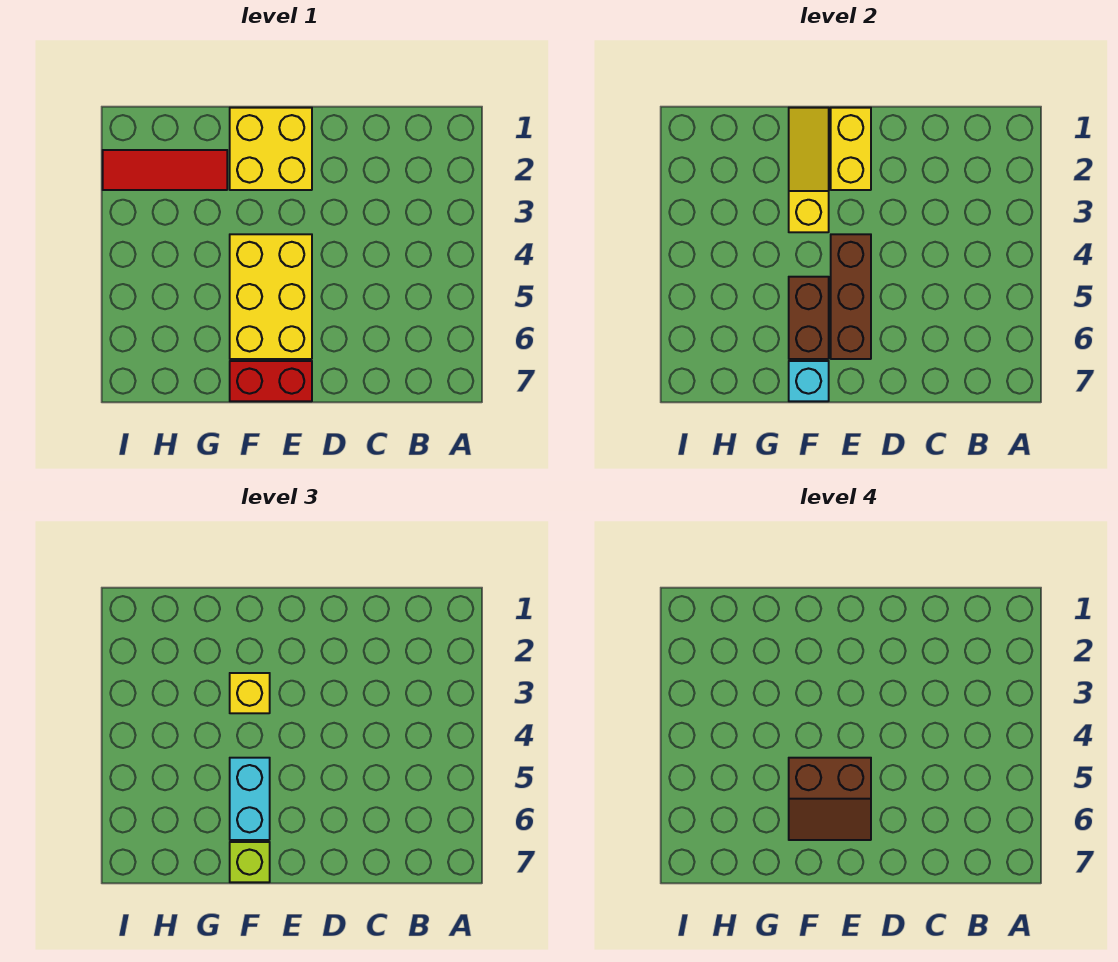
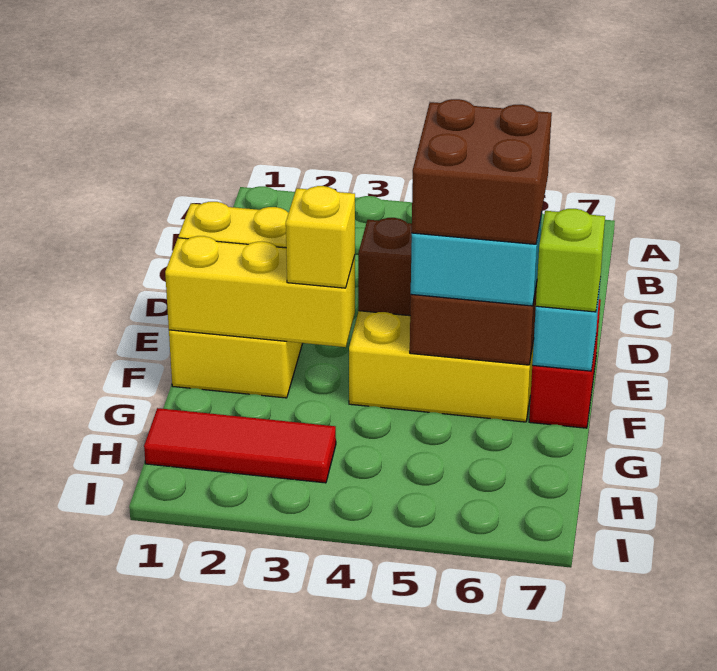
brown 2x2 slope [789,758,871,840] -> brown 2x2 brick [412,99,552,244]
yellow 1x3 slope [789,108,829,232] -> yellow 1x3 brick [165,236,355,347]
red 1x3 tile [103,150,227,190] -> red 1x3 tile turned to [144,408,336,483]

